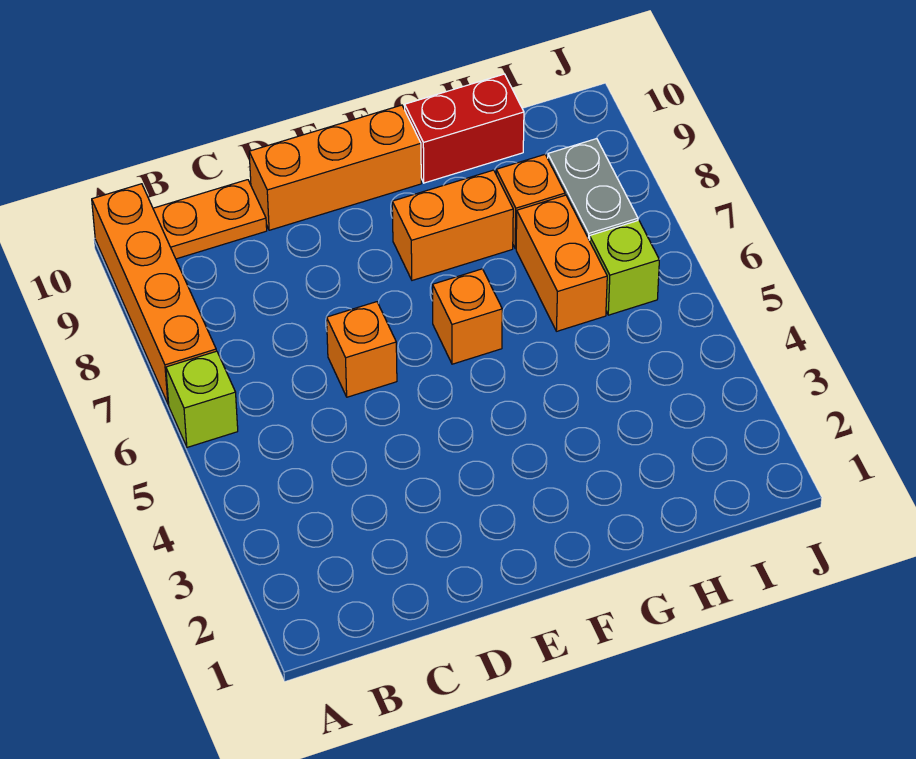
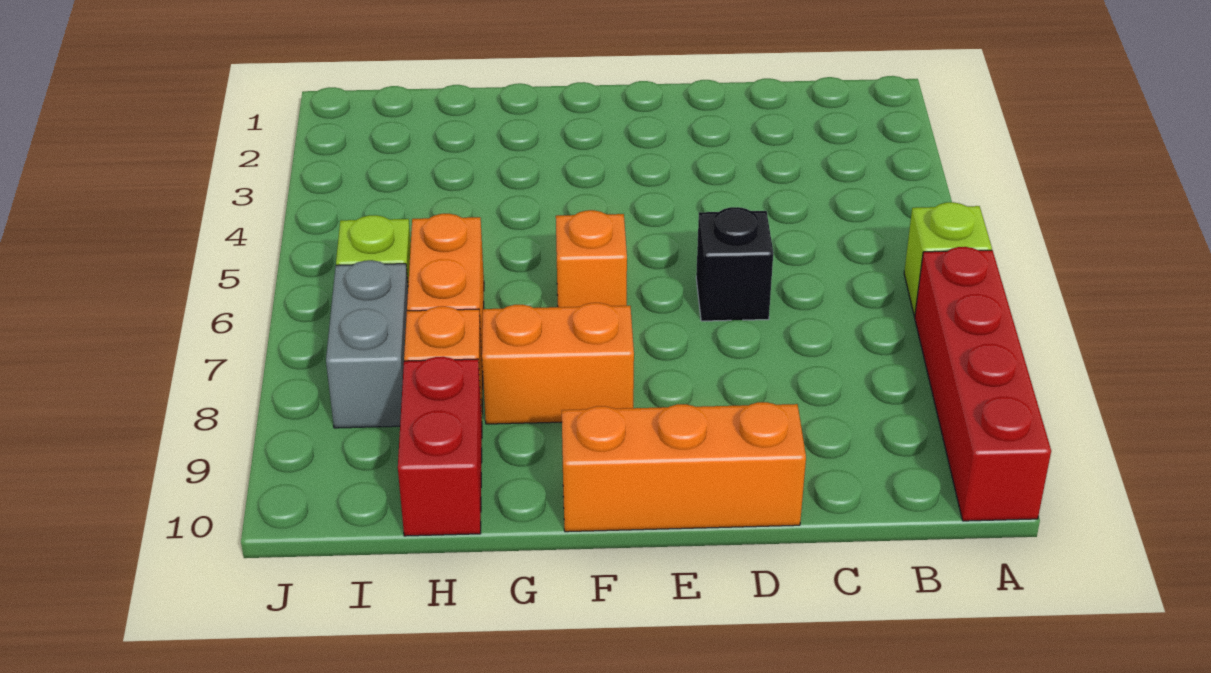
orange 1x4 brick [92,184,216,404] -> red 1x4 brick [915,247,1051,521]
orange 1x2 plate [153,180,267,259] -> none
orange 1x1 brick [327,302,397,397] -> black 1x1 brick [696,207,773,321]
red 1x2 brick [405,74,524,183] -> red 1x2 brick turned to [398,357,482,536]

